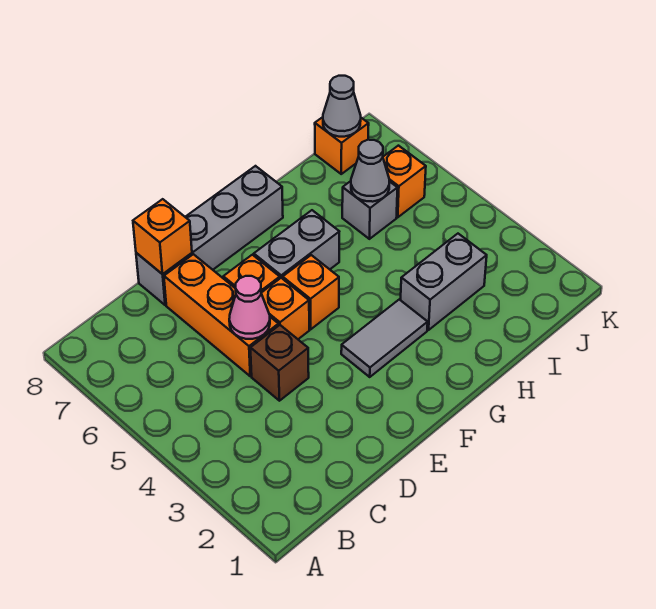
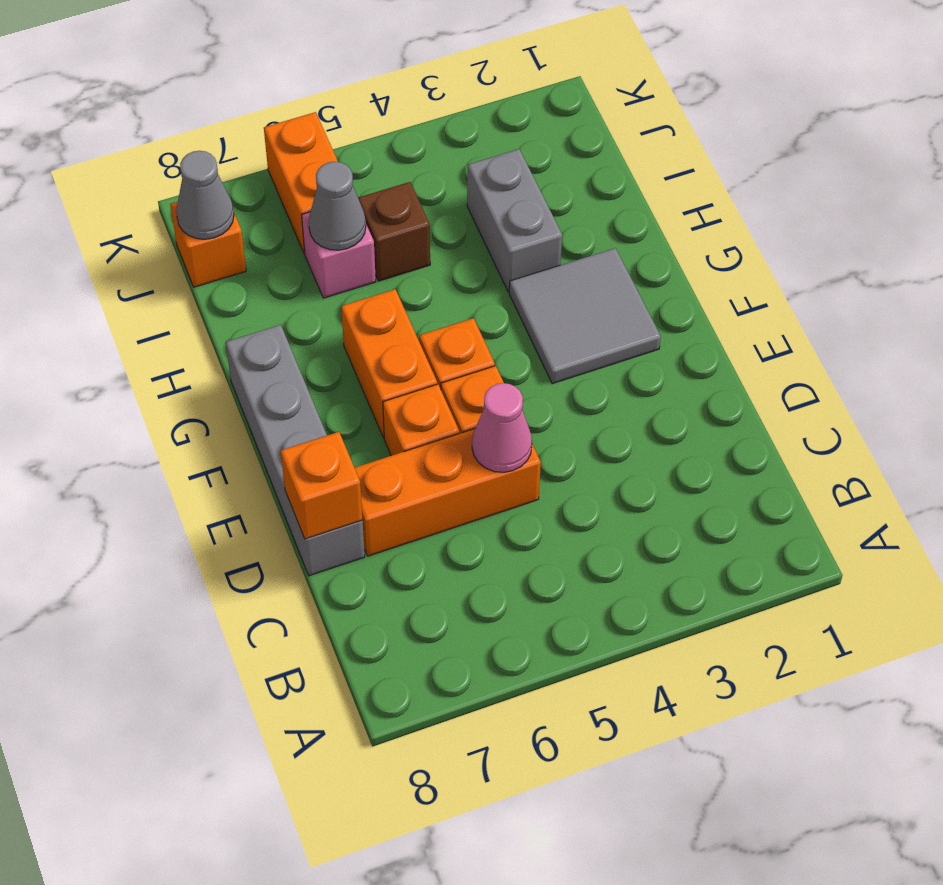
brown 1x1 brick [250,325,309,401] -> brown 1x1 brick moved to [358,182,430,281]
grey 1x2 tile [341,300,428,377] -> grey 2x2 tile [509,248,661,384]
grey 1x2 brick [254,210,339,279] -> orange 1x2 brick [341,289,437,438]
grey 1x1 brick [342,181,397,239] -> pink 1x1 brick [302,212,376,298]
orange 1x1 brick [383,146,426,217] -> orange 1x2 brick [264,112,338,254]

